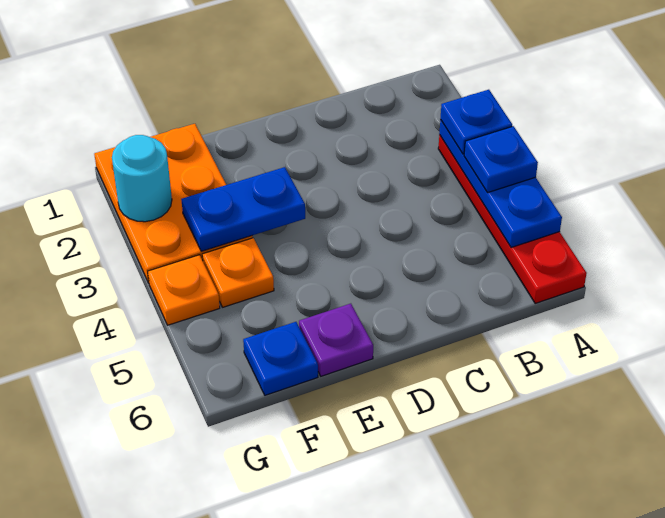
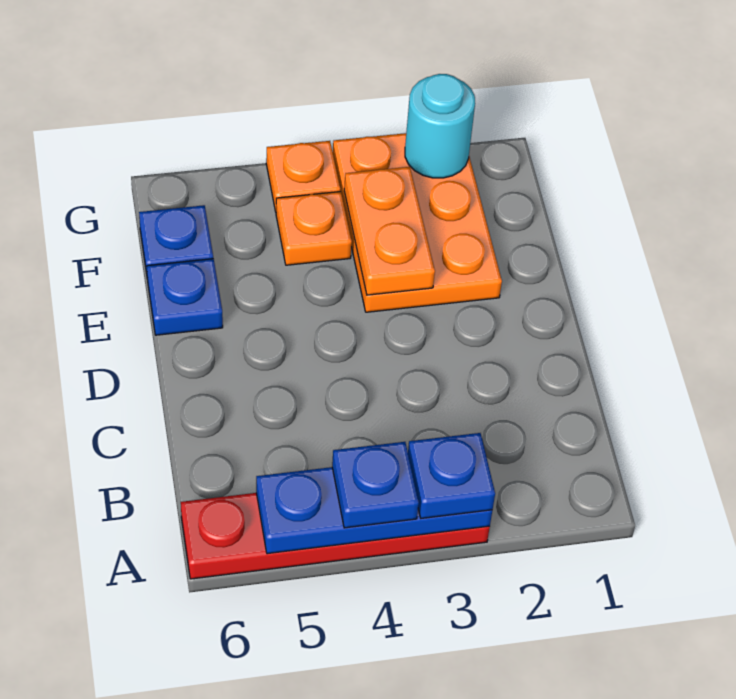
blue 1x2 plate [181,167,305,251] -> orange 1x2 plate [344,167,435,295]
purple 1x1 plate [299,304,373,376] -> blue 1x1 plate [147,259,223,335]
orange 2x3 plate [94,124,253,283] -> orange 2x3 plate turned to [333,133,502,312]

